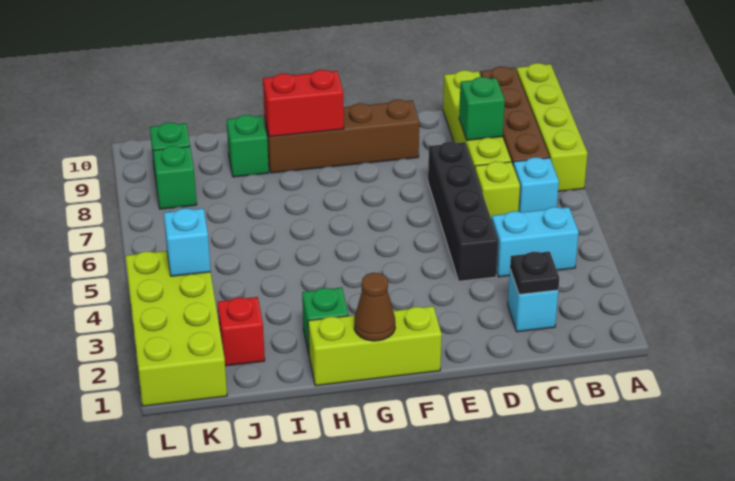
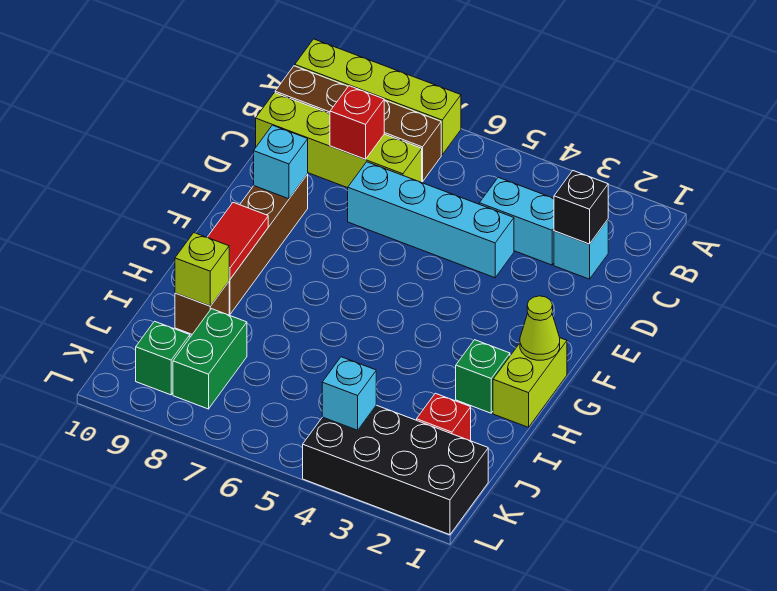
cyan 1x2 brick [492,207,579,277] -> cyan 1x2 brick turned to [479,177,554,265]
cyan 1x1 brick [513,157,559,212] -> cyan 1x1 brick moved to [254,125,308,199]
black 1x1 plate [510,251,559,295] -> black 1x1 brick [554,171,608,244]
lime 1x1 brick [475,161,520,220] -> lime 1x1 brick moved to [175,233,230,306]
green 1x1 brick [459,77,505,140] -> red 1x1 brick [330,86,384,159]
black 1x4 brick [428,142,498,281] -> cyan 1x4 brick [348,162,514,278]
lime 1x3 brick [308,306,442,386] -> lime 1x2 brick [493,338,567,427]
brown 1x1 cone [354,273,395,341] -> lime 1x1 cone [520,296,560,360]
red 1x2 brick [263,70,344,137] -> red 1x2 tile [207,202,268,279]
green 1x1 brick [226,115,269,177] -> brown 1x1 brick [175,282,229,334]
lime 2x4 brick [126,251,227,406] -> black 2x4 brick [303,405,488,535]
green 1x1 brick [153,146,197,209] -> green 1x2 brick [173,309,247,409]

